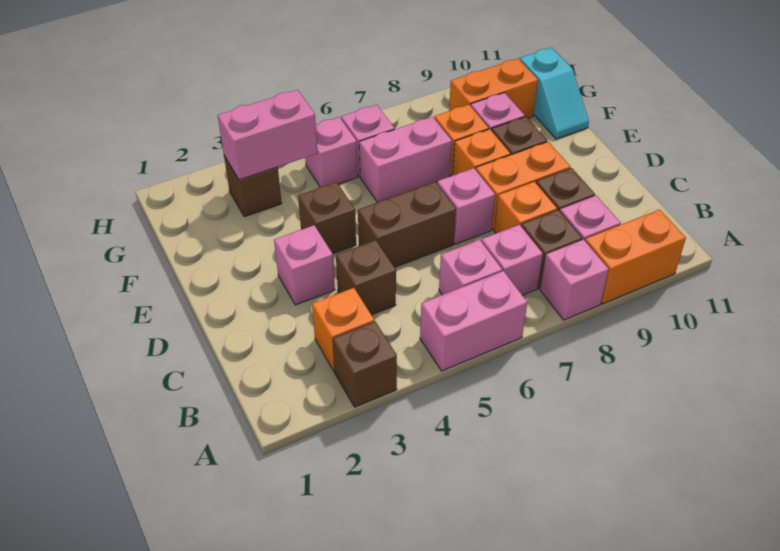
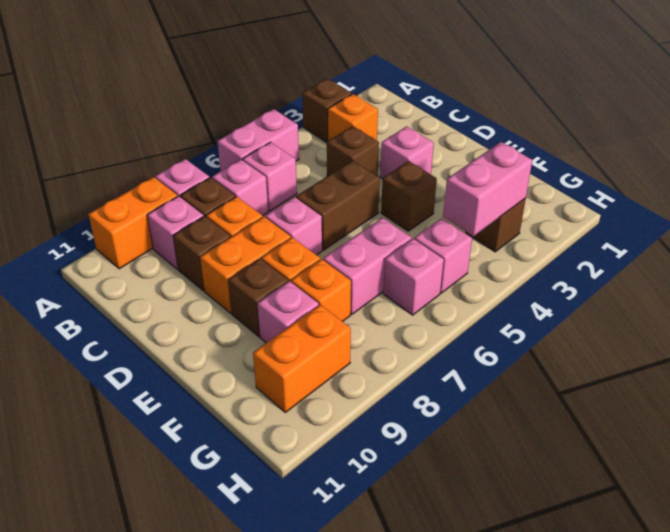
cyan 1x2 slope [520,47,589,139] -> none

